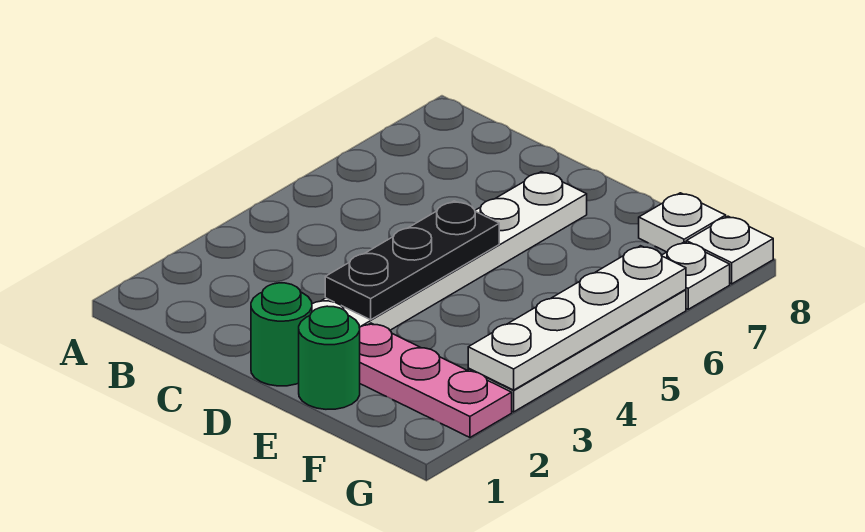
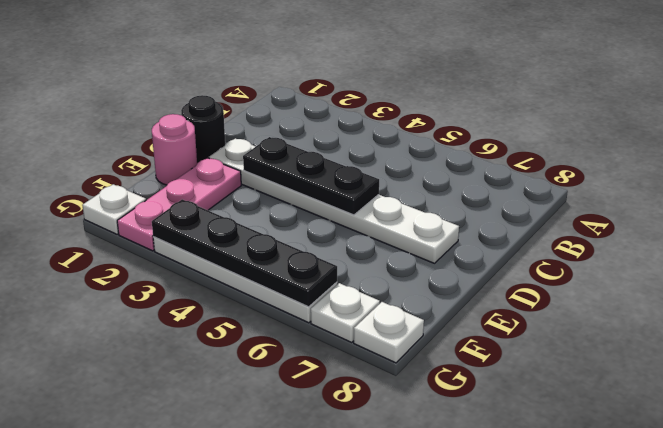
green 1x1 round brick [251,283,312,386] -> black 1x1 round brick [181,95,225,163]
green 1x1 round brick [299,306,360,409] -> pink 1x1 round brick [152,114,197,185]
white 1x1 plate [639,193,726,252] -> white 1x1 plate moved to [82,184,146,234]
white 1x4 plate [468,246,686,390] -> black 1x4 plate [152,199,337,307]

